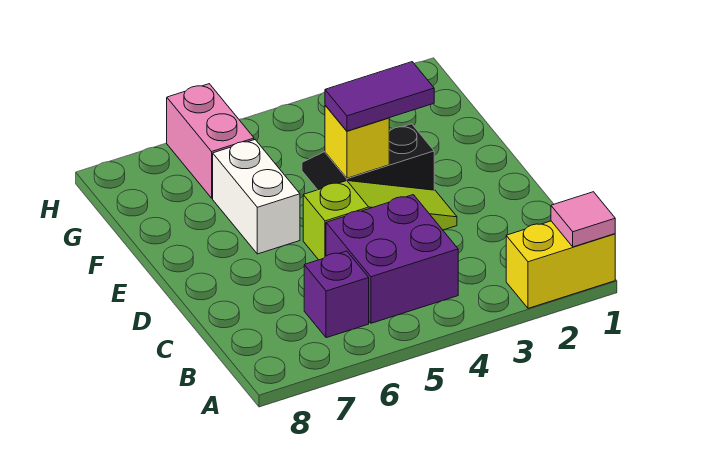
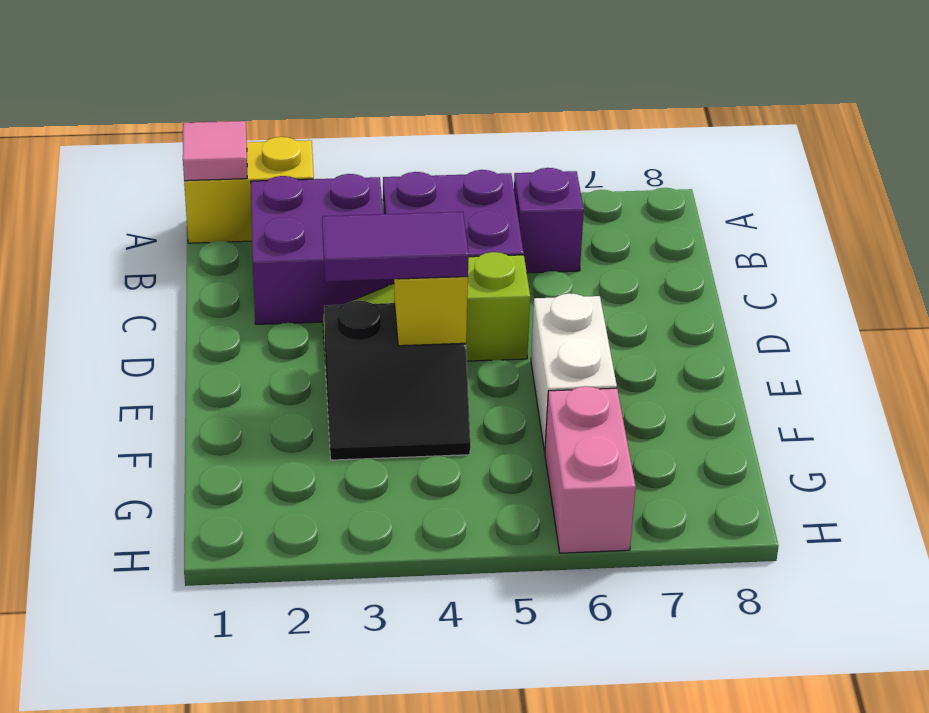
none -> purple 2x2 brick [251,174,387,324]

